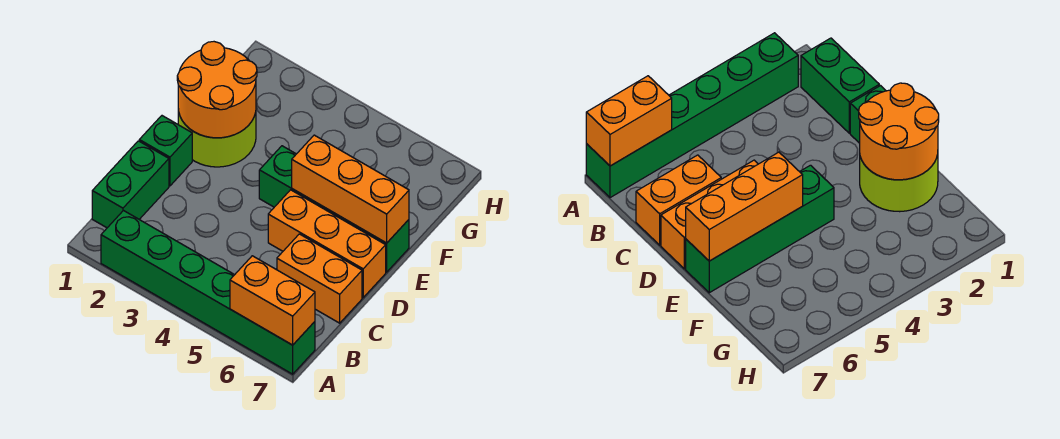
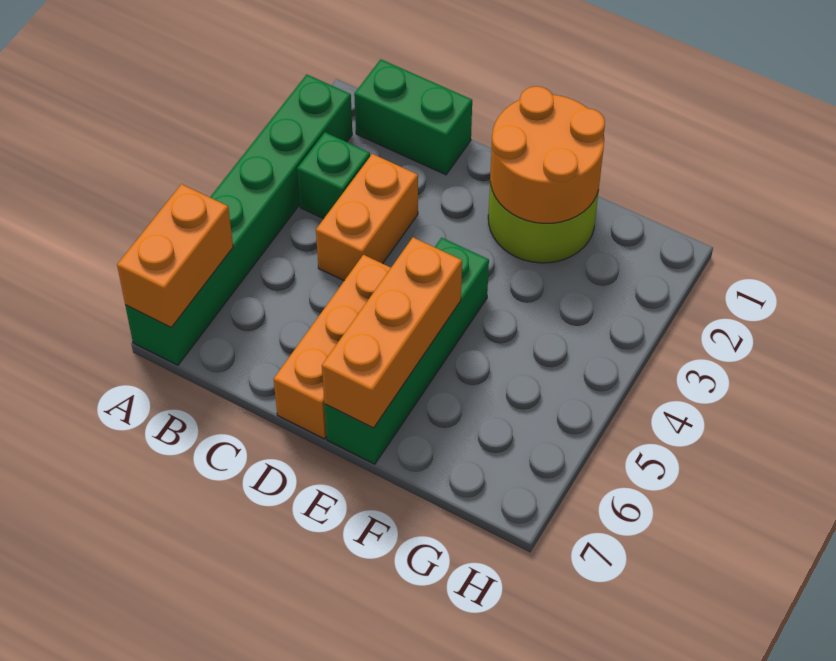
orange 1x2 brick [277,234,362,323] -> orange 1x2 brick moved to [316,154,418,281]
green 1x1 brick [139,116,192,186] -> green 1x1 brick moved to [297,132,370,219]

